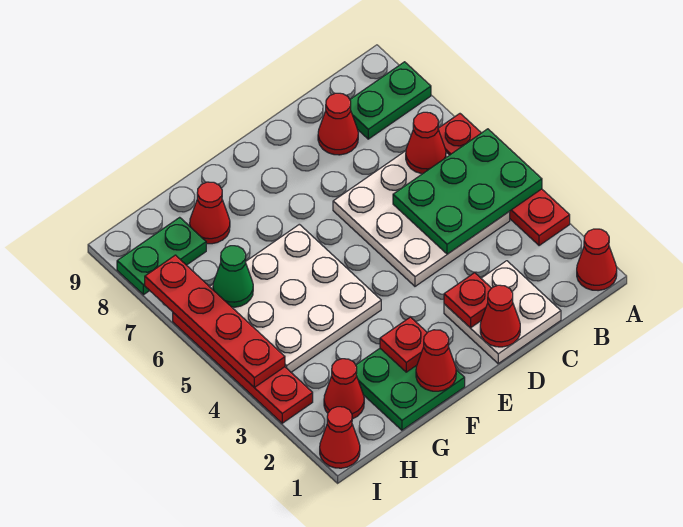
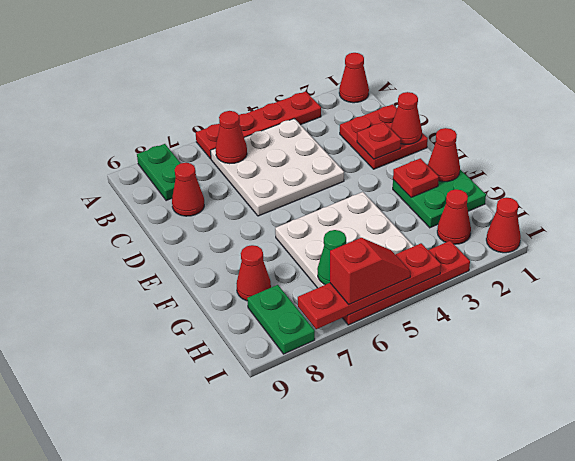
green 2x3 plate [393,129,542,254] -> none
white 2x2 plate [444,261,561,363] -> red 2x2 plate [340,104,428,169]
none -> red 1x2 slope [330,238,411,304]

